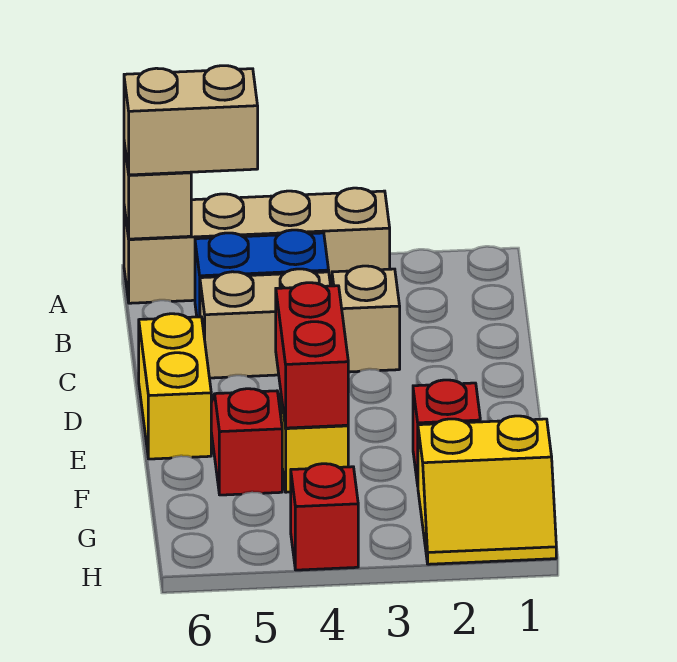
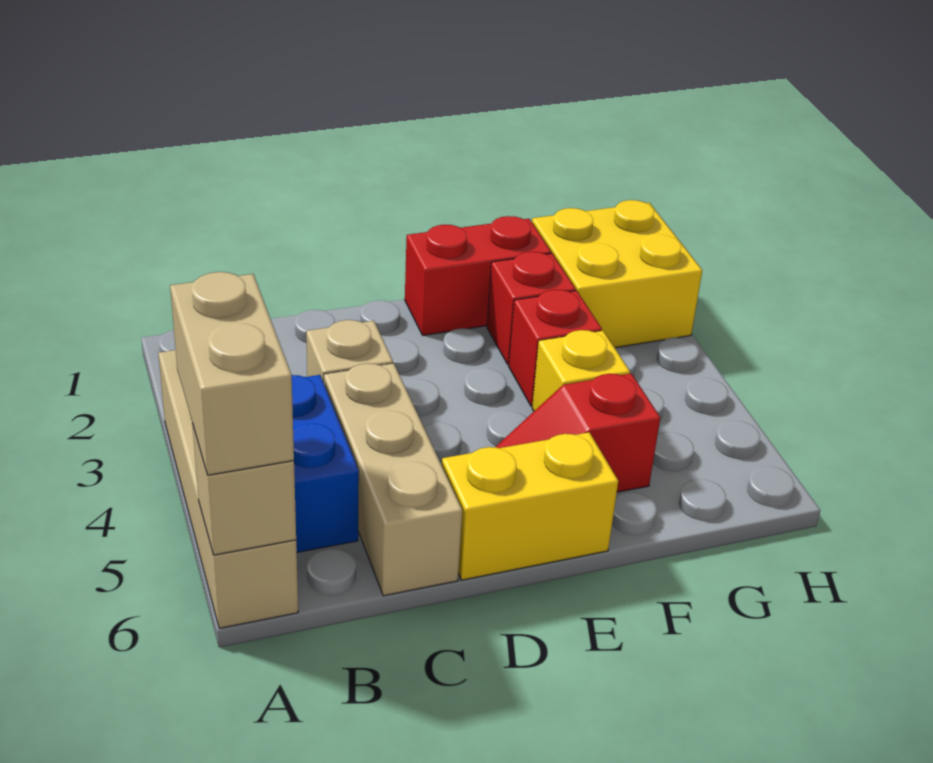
tan 1x2 brick [200,269,331,378] -> tan 1x3 brick [324,363,462,596]
red 1x2 brick [276,283,348,428] -> red 1x2 brick moved to [405,216,551,335]
yellow 2x2 slope [418,416,556,564] -> yellow 2x2 brick [532,200,702,348]
red 1x1 brick [291,464,358,570] -> red 1x1 brick moved to [509,289,602,406]

